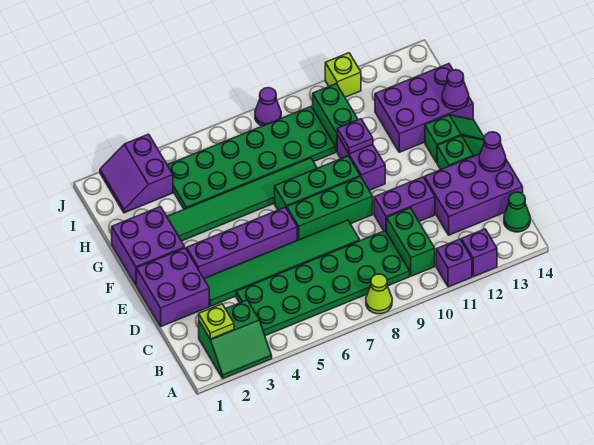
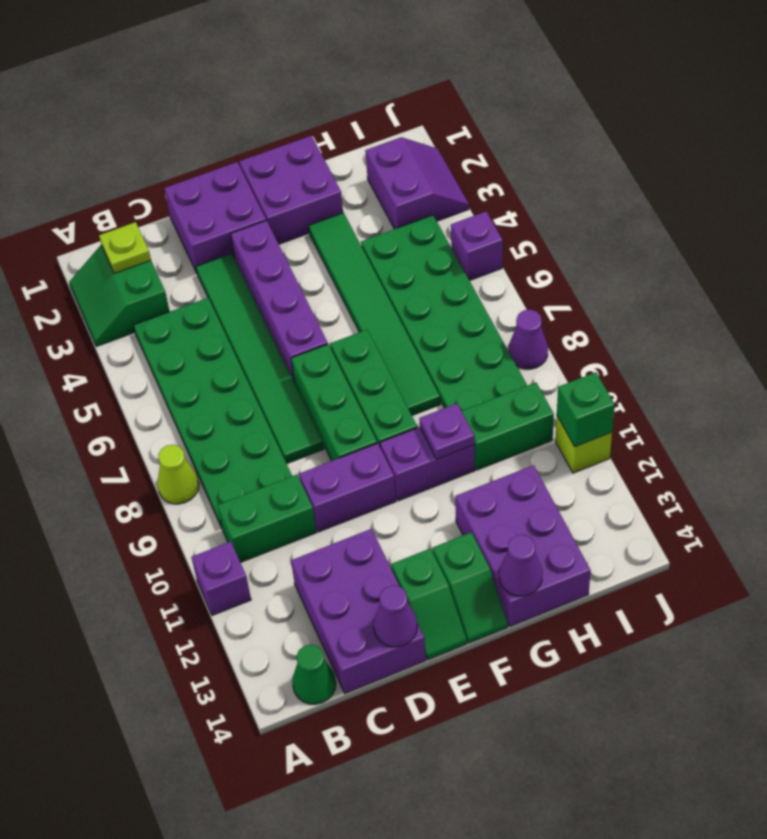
purple 1x1 brick [461,229,497,277] -> purple 1x1 brick moved to [451,212,503,281]
purple 1x2 brick [374,177,435,232] -> purple 1x2 brick turned to [299,443,396,532]
purple 2x2 slope [100,134,173,213] -> purple 2x2 slope turned to [365,137,469,229]
none -> green 1x1 brick [557,372,615,447]

